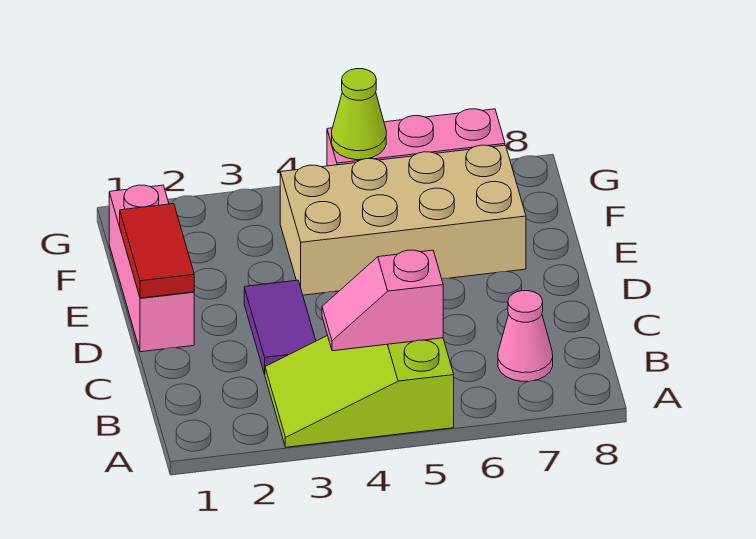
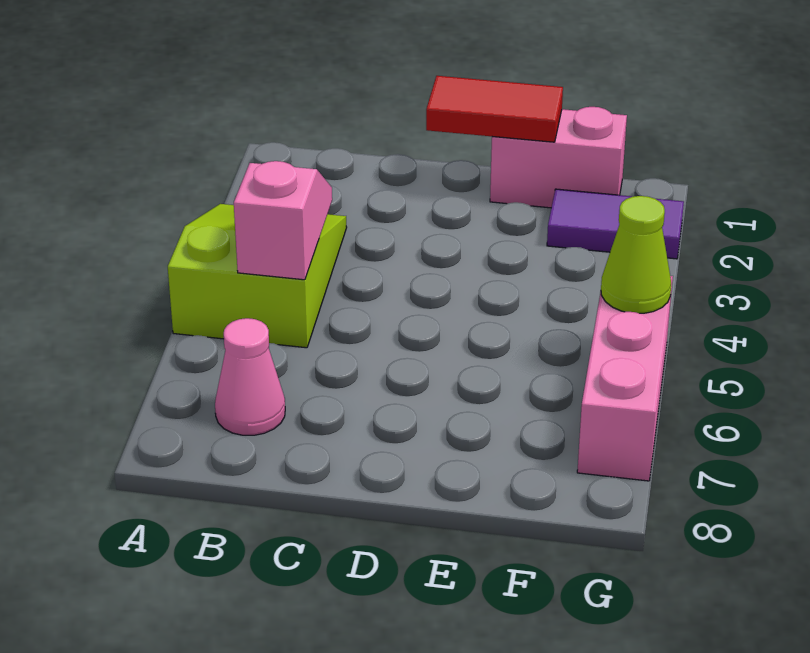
purple 1x2 tile [244,280,316,374] -> purple 1x2 tile moved to [547,189,684,259]
pink 1x3 brick [109,185,194,352] -> pink 1x2 brick [490,107,627,208]
tan 2x4 brick [280,145,526,295] -> none

